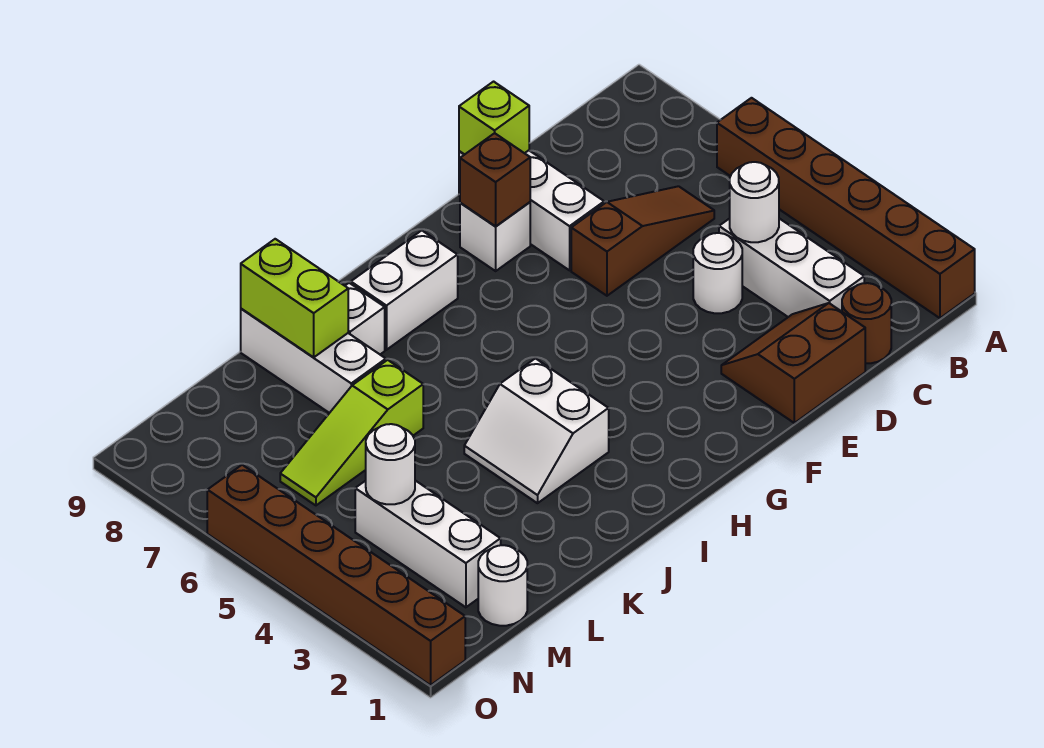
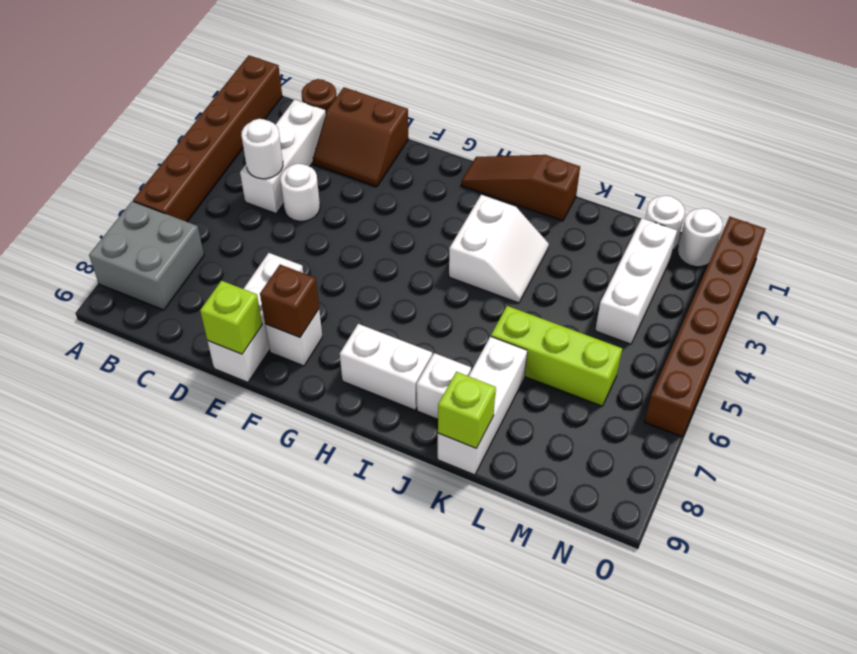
none -> grey 2x2 brick [89,201,204,310]
brown 1x3 slope [571,186,714,296] -> brown 1x3 slope moved to [461,155,580,221]
lime 1x3 slope [280,360,423,505] -> lime 1x3 brick [491,306,622,406]
lime 1x2 brick [241,239,348,357] -> lime 1x1 brick [438,372,496,448]
white 1x1 round brick [366,424,415,504] -> white 1x1 round brick moved to [678,208,723,267]

